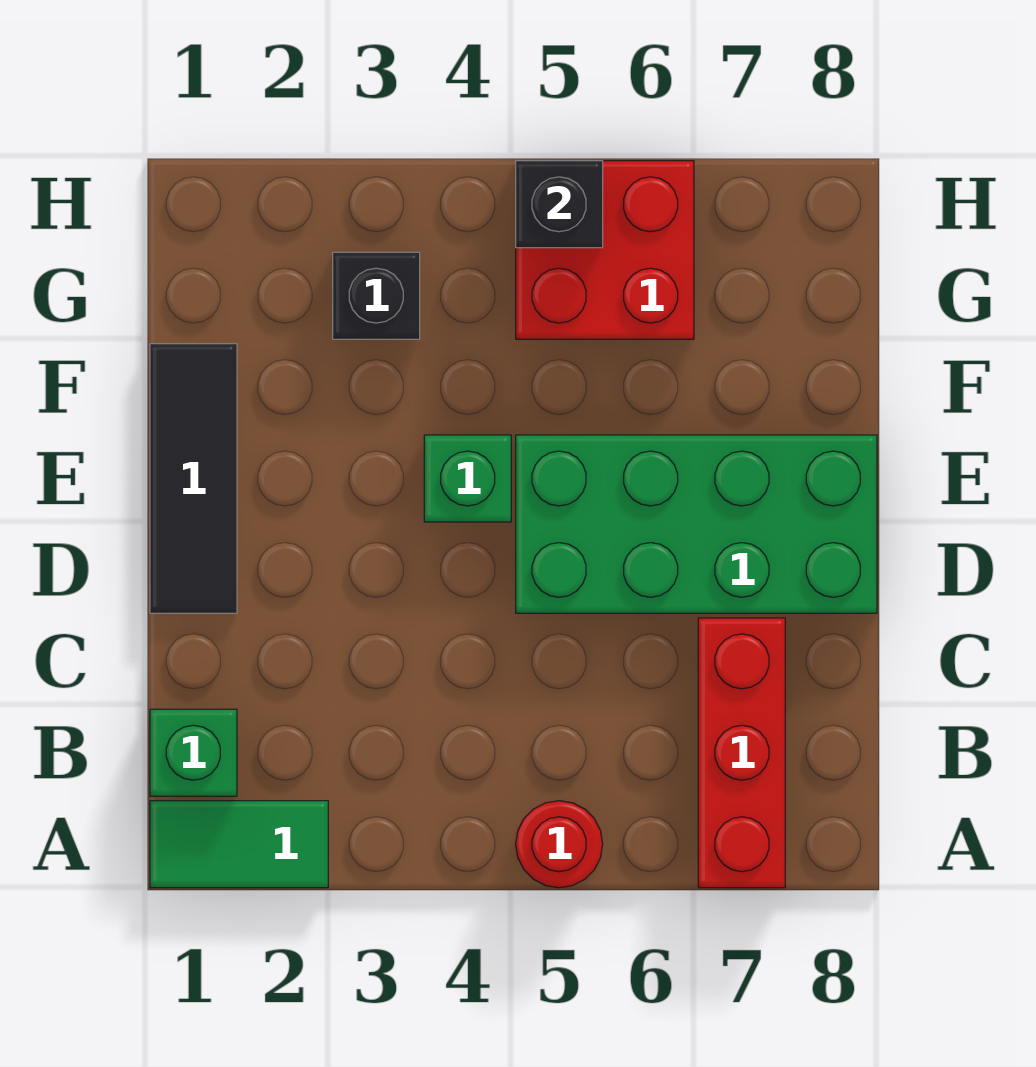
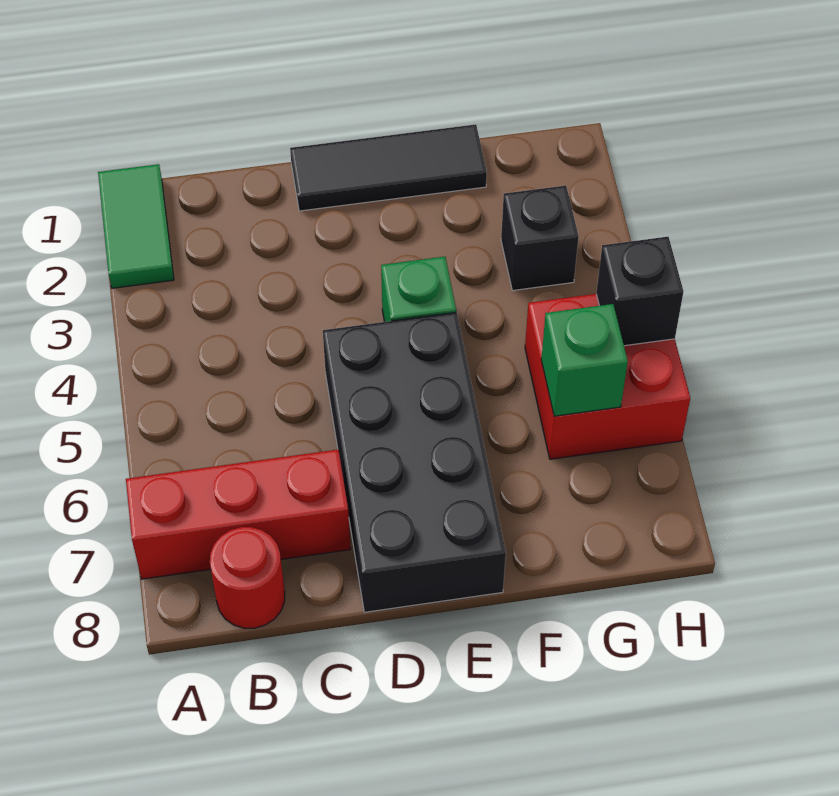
red 1x1 round brick [516,801,603,888] -> red 1x1 round brick moved to [210,527,285,628]
green 1x1 brick [150,709,237,796] -> green 1x1 brick moved to [541,304,628,416]
green 2x4 brick [516,435,877,613] -> black 2x4 brick [323,312,506,612]

